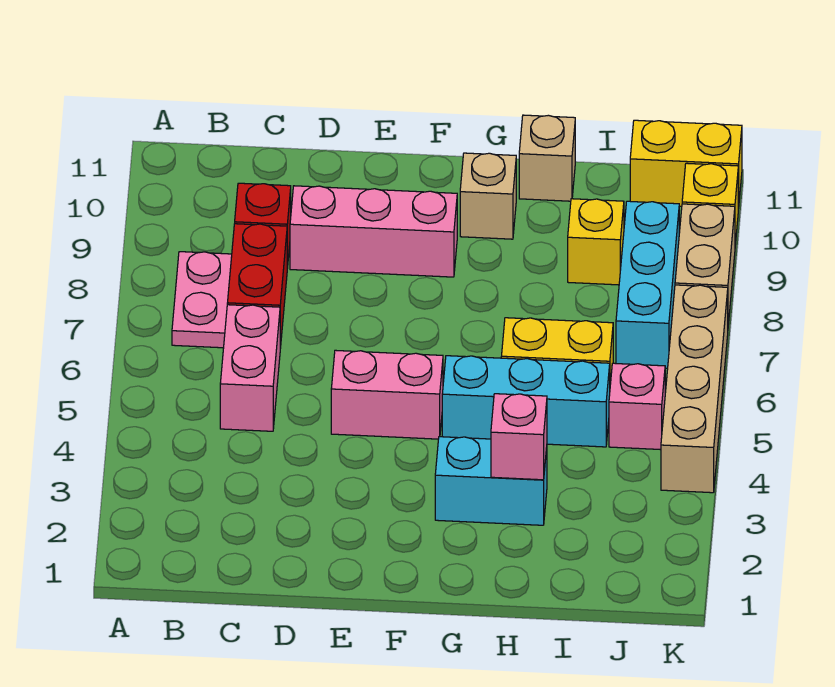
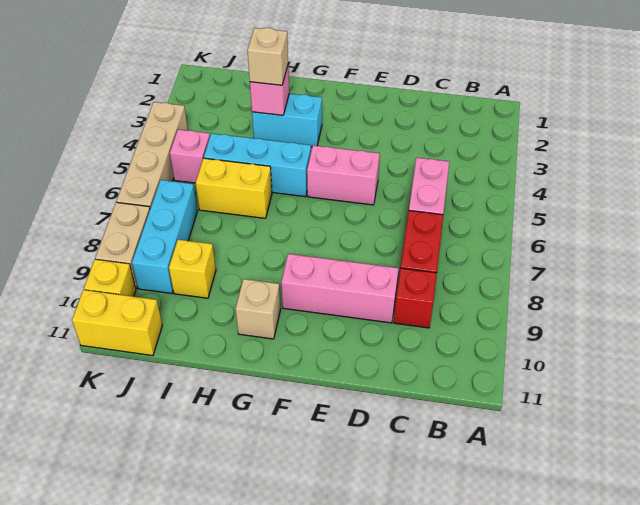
pink 1x2 plate [172,252,232,348] -> none
tan 1x1 brick [519,115,575,201] -> tan 1x1 brick moved to [247,28,288,85]

